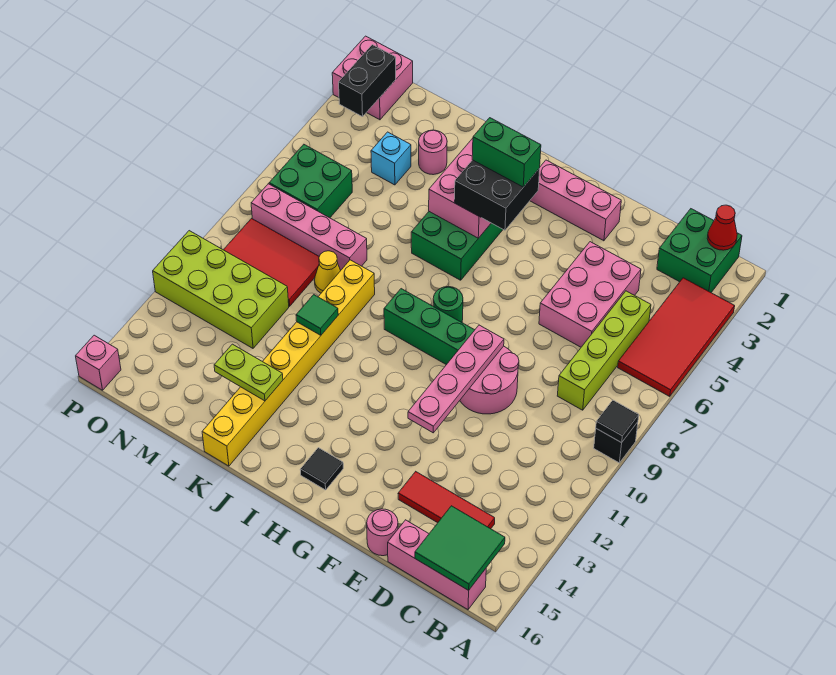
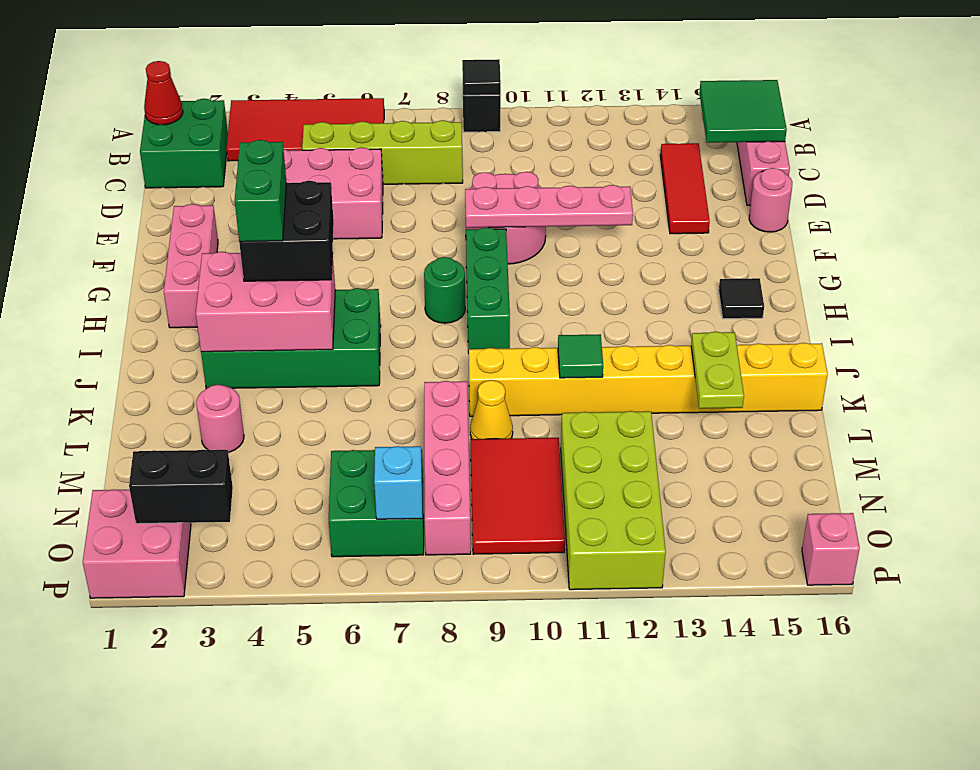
cyan 1x1 brick [371,132,411,185] -> cyan 1x1 brick moved to [374,446,422,519]

